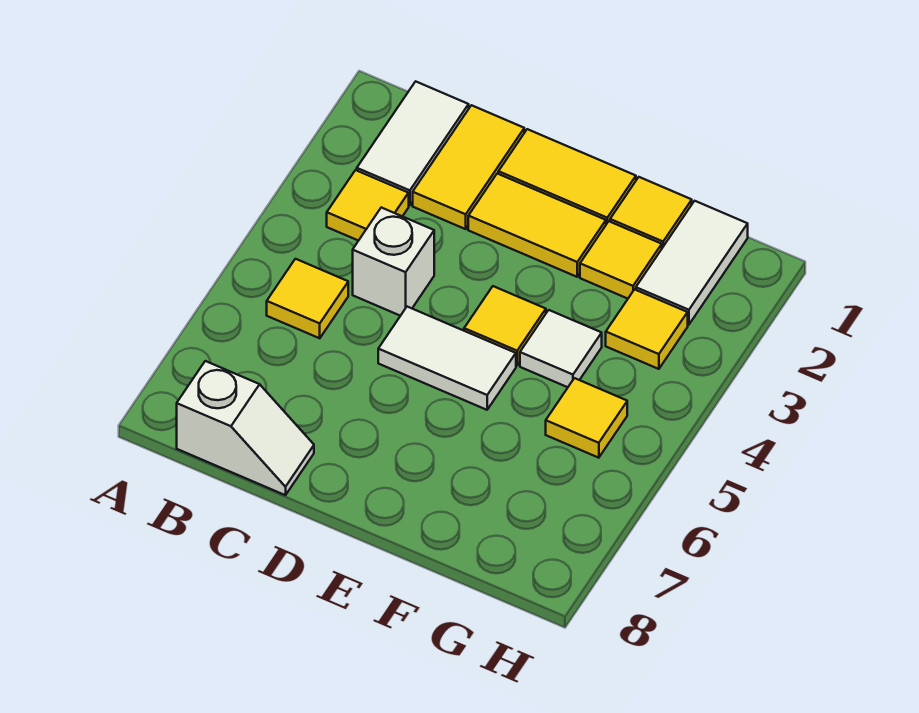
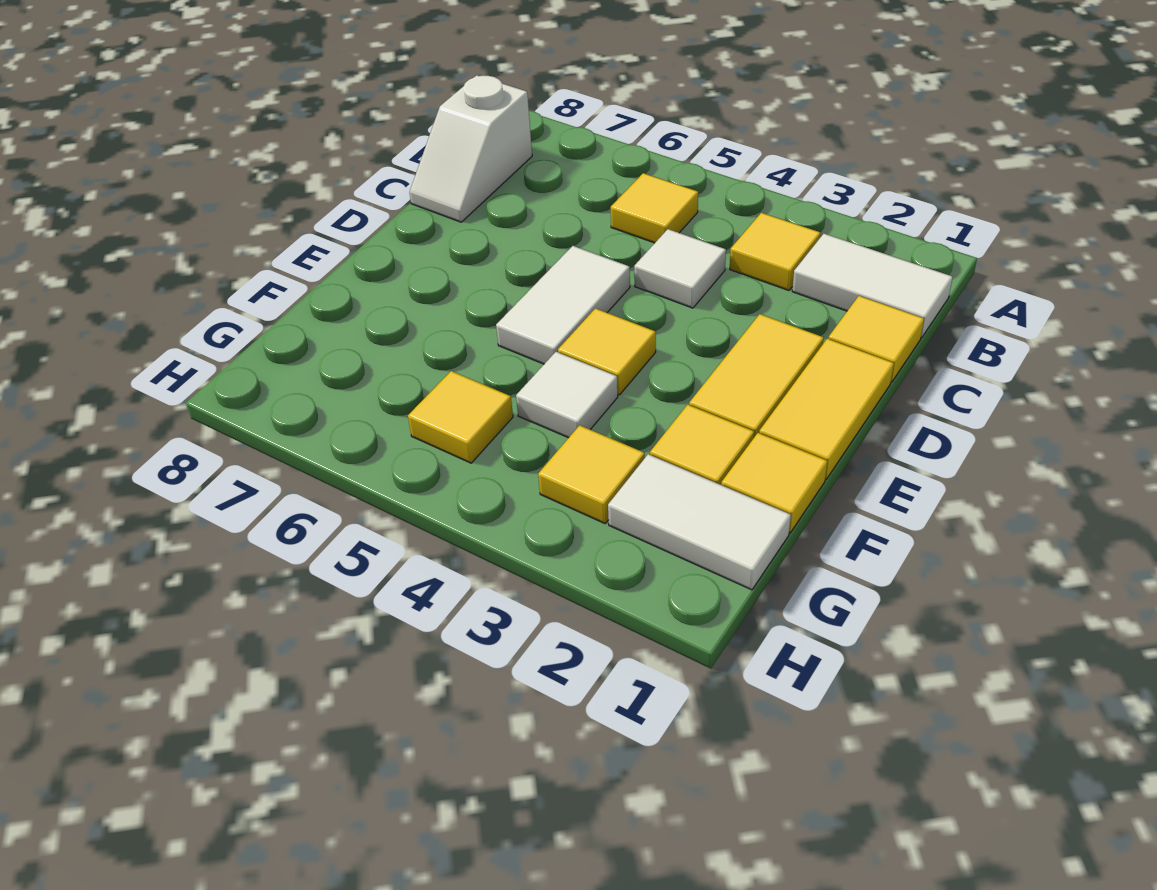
yellow 1x2 tile [413,105,524,229] -> yellow 1x1 tile [828,296,924,382]
white 1x1 brick [353,208,434,316] -> white 1x1 tile [634,229,726,308]

